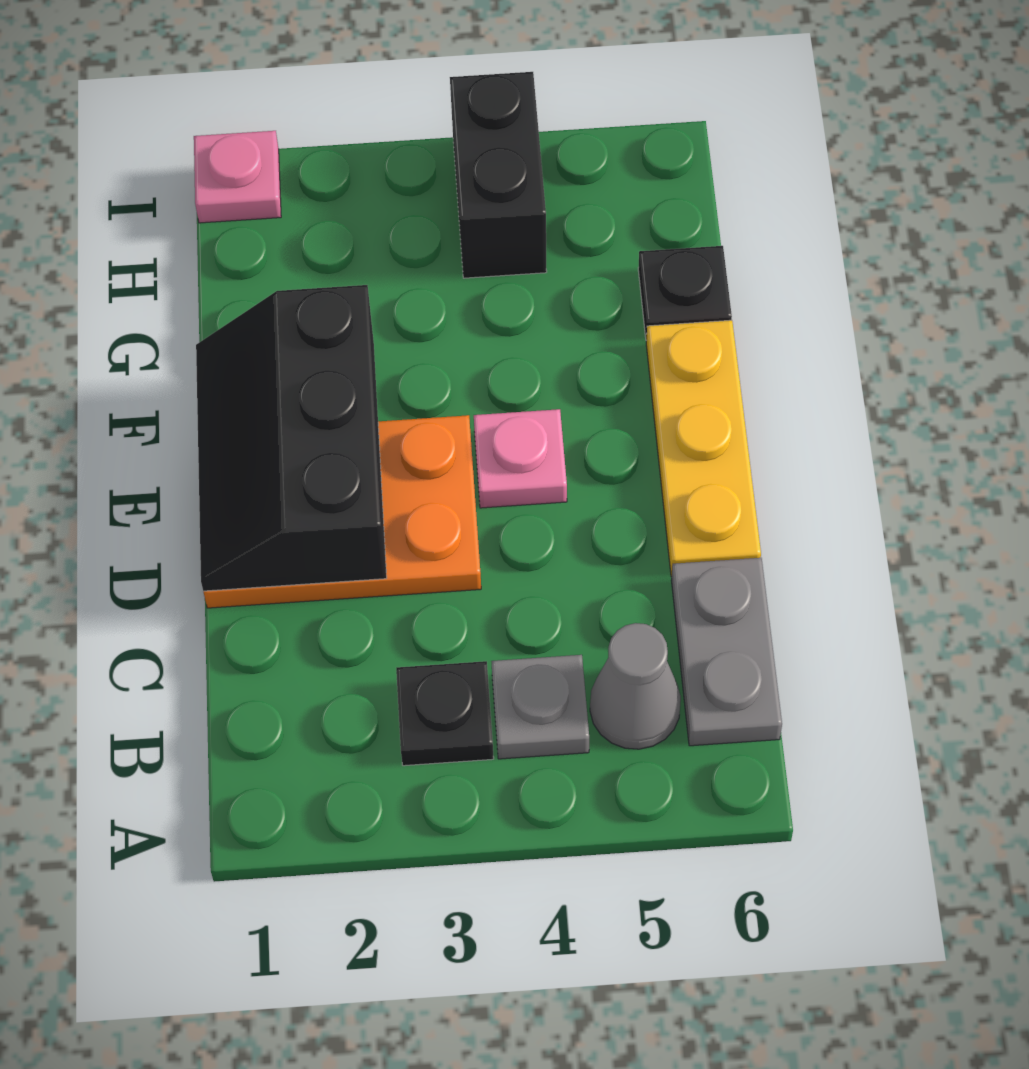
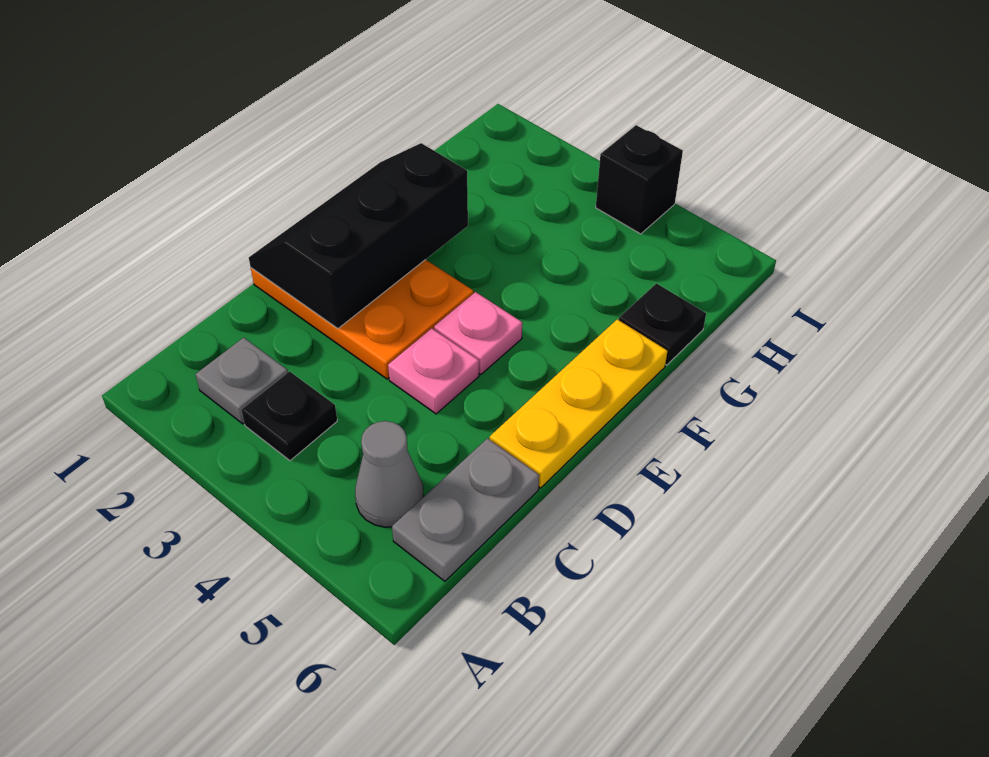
grey 1x1 plate [491,655,589,759] -> grey 1x1 plate moved to [195,338,288,424]
black 1x2 brick [450,72,547,278] -> black 1x1 brick [596,125,683,234]
pink 1x1 plate [194,131,281,223] -> pink 1x1 plate moved to [388,328,479,414]

